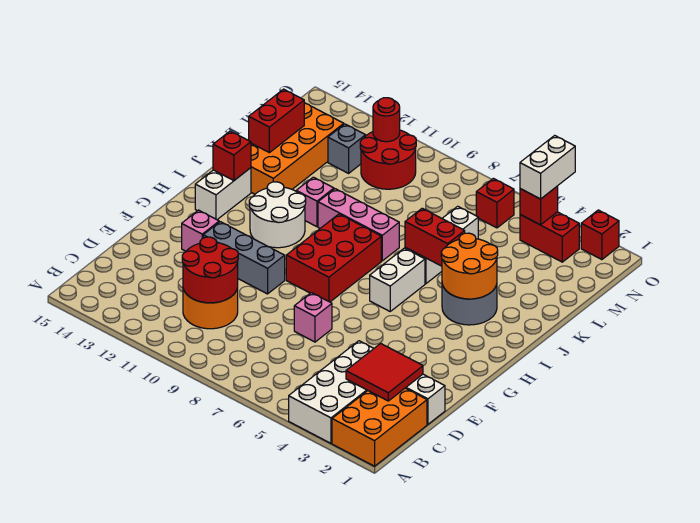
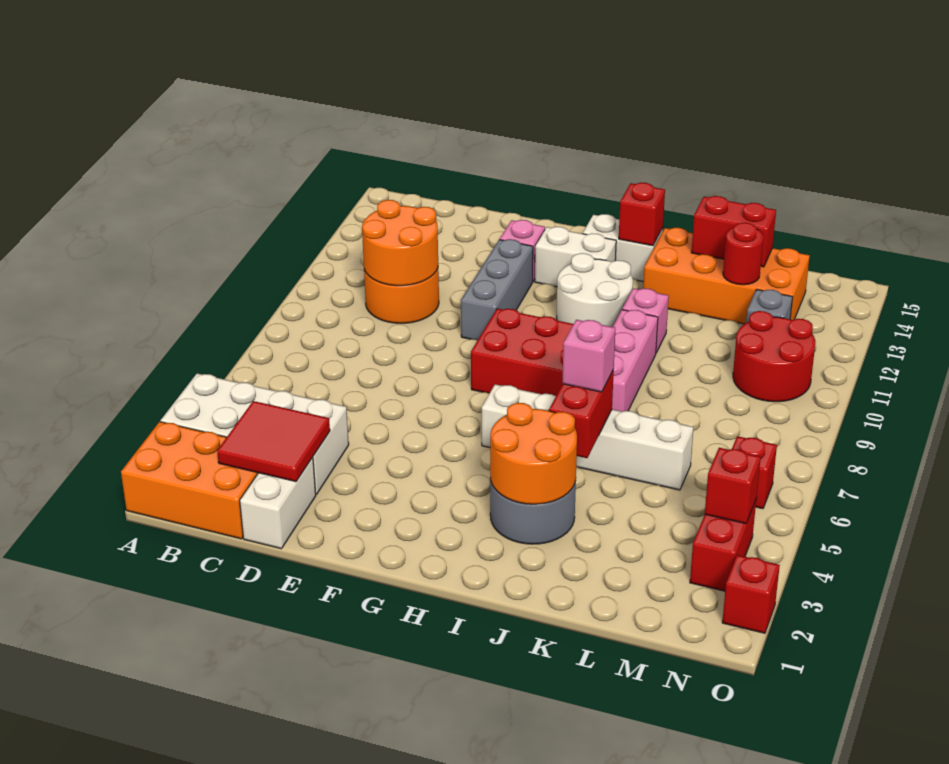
red 2x2 round brick [182,237,238,303] -> orange 2x2 round brick [362,200,438,286]
pink 1x1 brick [294,293,332,342] -> pink 1x1 brick moved to [563,320,615,392]
white 1x2 brick [520,135,575,199] -> white 1x2 brick moved to [535,227,616,287]
red 1x1 round brick [373,98,400,142] -> red 1x1 round brick moved to [723,223,763,285]

